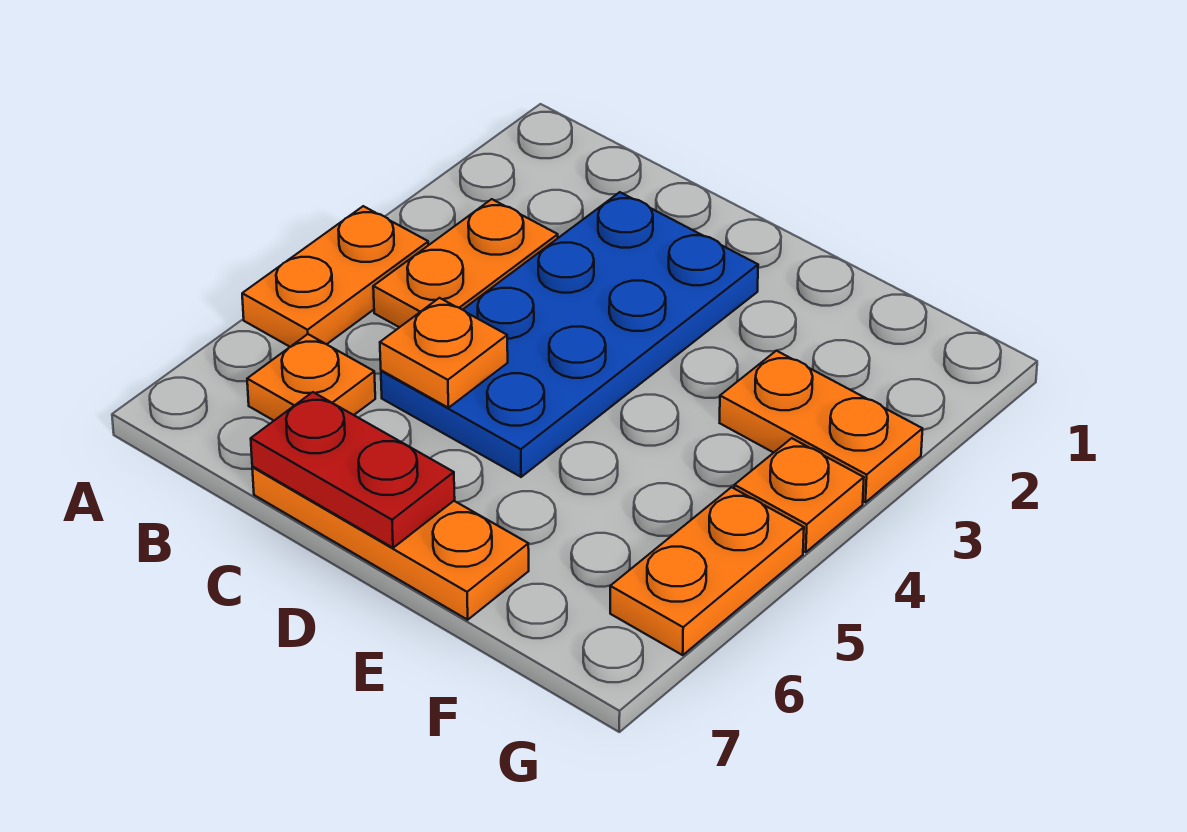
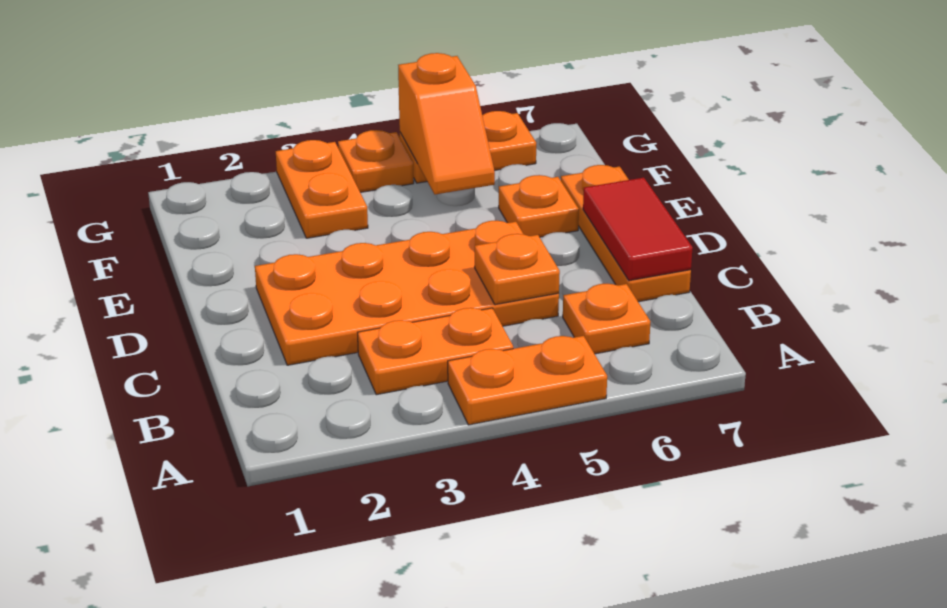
blue 2x4 plate [381,192,758,477] -> orange 2x4 plate [255,221,559,365]
red 1x2 plate [251,392,455,548] -> red 1x2 tile [583,177,693,281]
none -> orange 1x1 plate [499,175,579,237]
none -> orange 1x2 slope [398,53,495,194]

